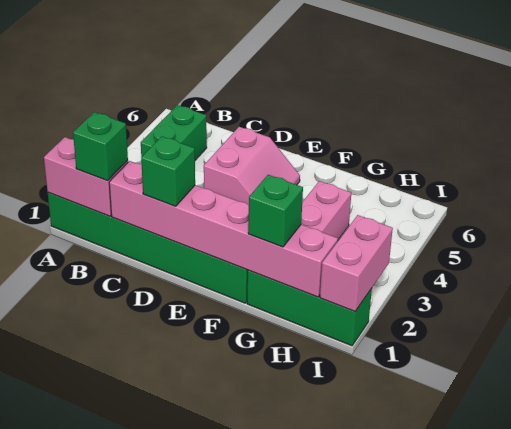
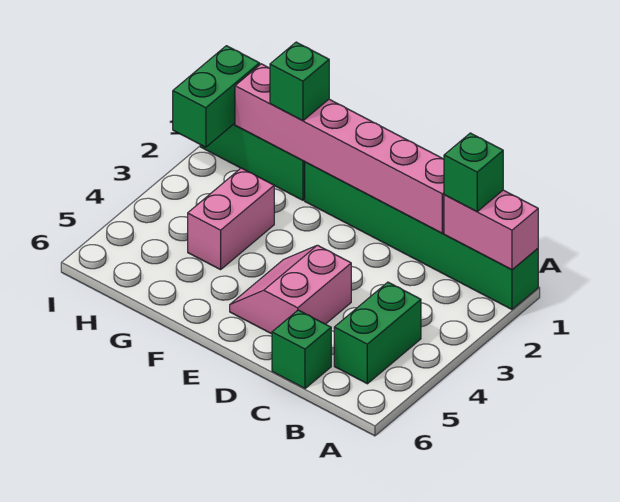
green 1x1 brick [141,136,195,206] -> green 1x1 brick moved to [272,310,331,388]
pink 1x2 brick [320,215,393,311] -> green 1x2 brick [173,46,260,147]

